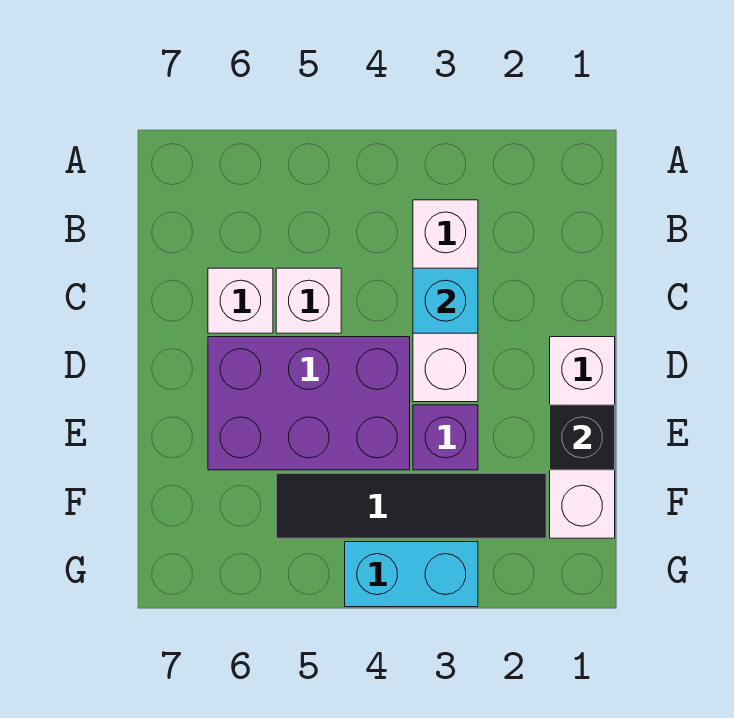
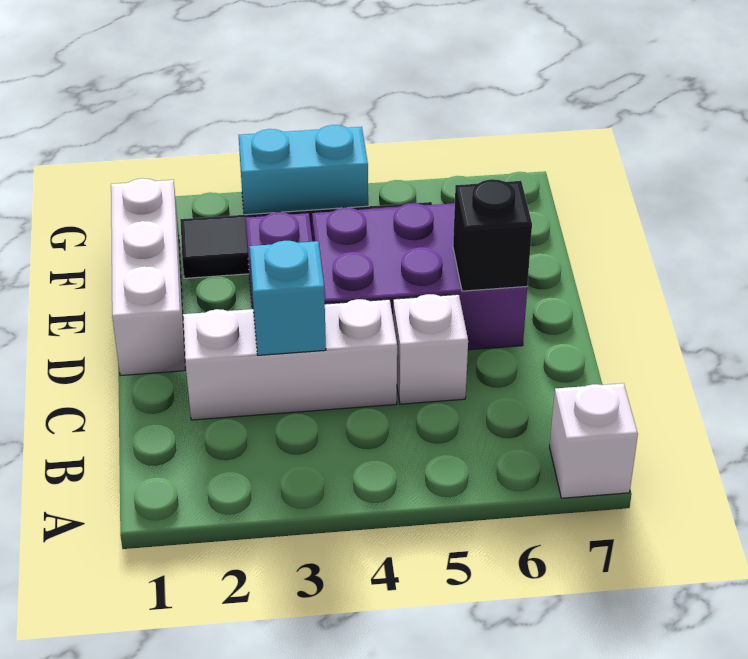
white 1x3 brick [413,200,478,402] -> white 1x3 brick turned to [183,299,397,420]
white 1x1 brick [208,268,273,333] -> white 1x1 brick moved to [550,383,638,498]
black 1x1 brick [550,405,615,470] -> black 1x1 brick moved to [453,179,532,291]

